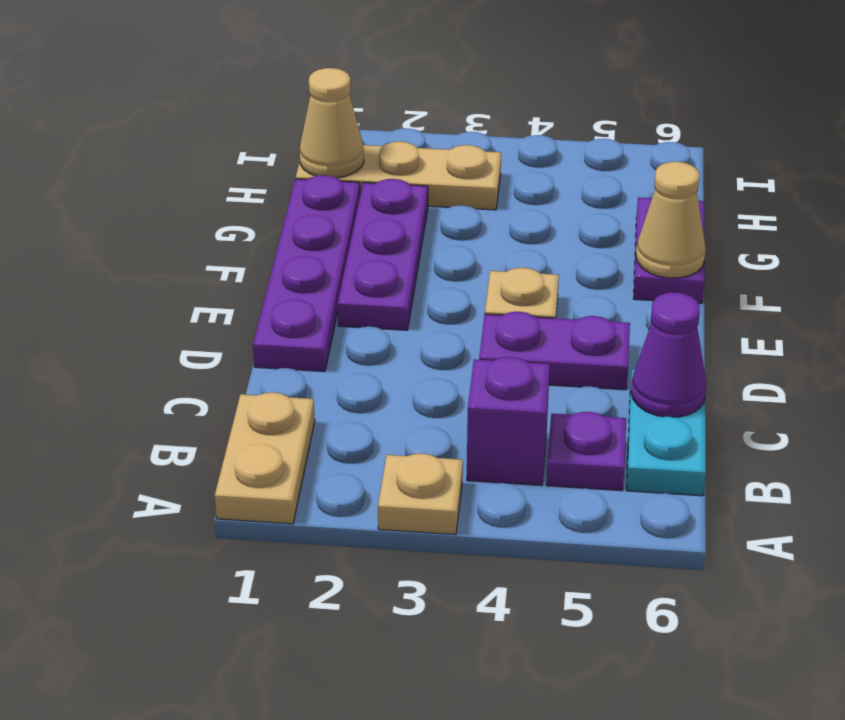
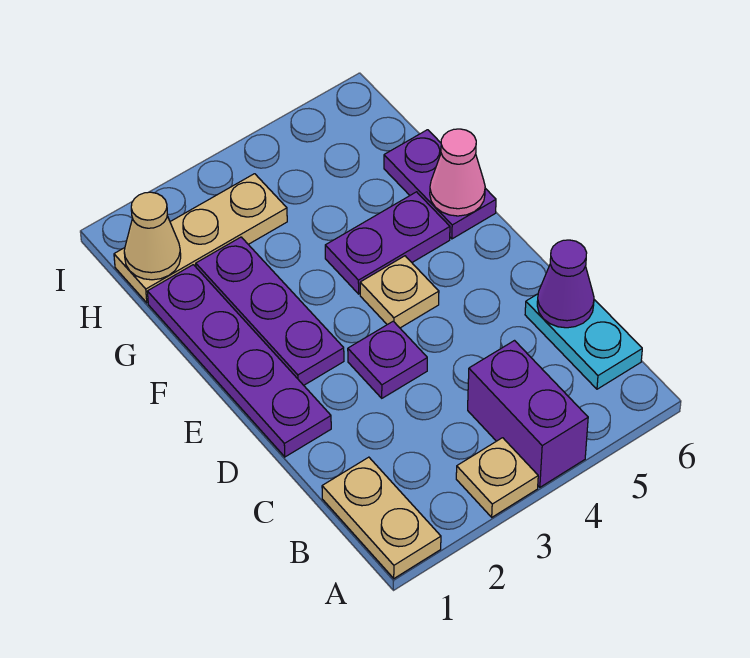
purple 1x1 brick [467,357,550,485] -> purple 1x2 brick [468,341,588,487]
purple 1x1 plate [546,412,626,491] -> purple 1x1 plate moved to [348,321,427,398]
purple 1x2 plate [479,312,630,390] -> purple 1x2 plate moved to [325,192,450,294]
tan 1x1 cone [636,162,706,278] -> pink 1x1 cone [430,129,485,216]

